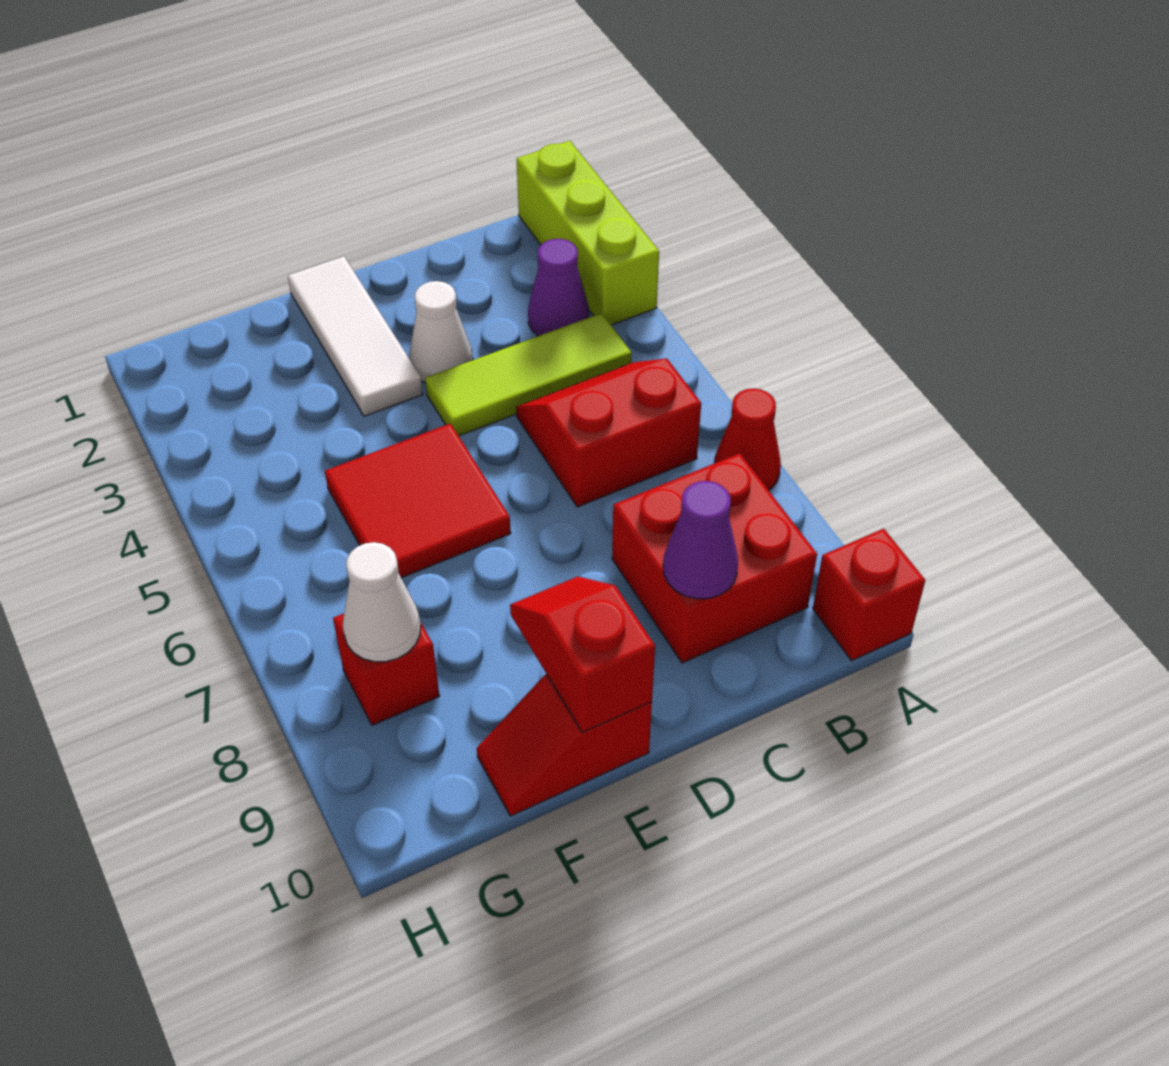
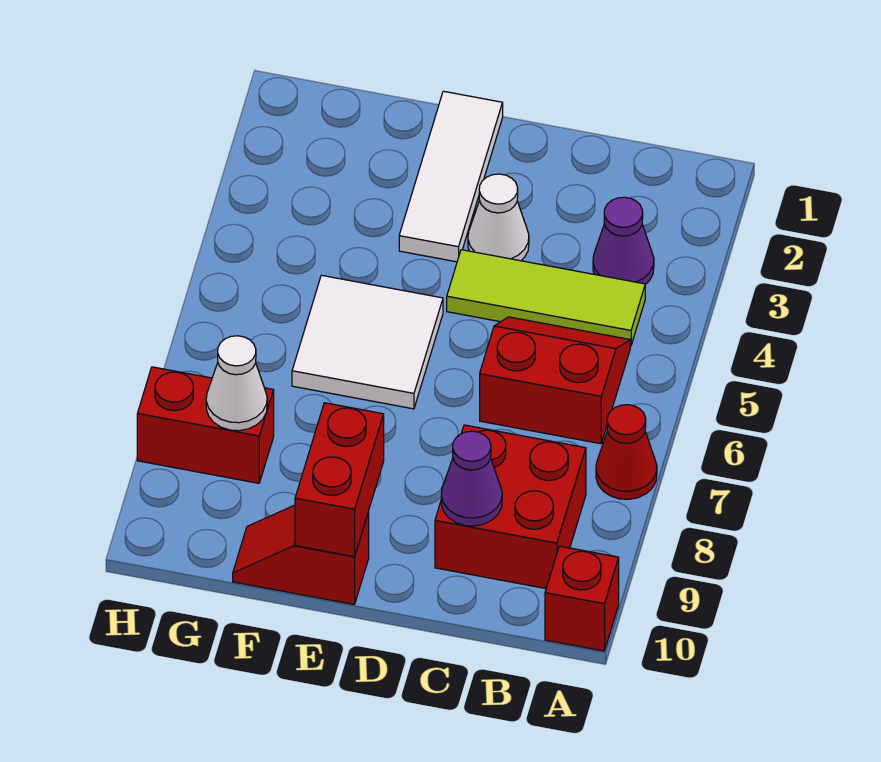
lime 1x3 brick [517,141,659,325] -> none
red 2x2 tile [325,424,511,578] -> white 2x2 tile [292,275,443,409]
red 1x2 slope [510,577,655,732] -> red 1x2 brick [295,403,384,557]
red 1x1 brick [333,614,439,725] -> red 1x2 brick [137,367,274,483]

